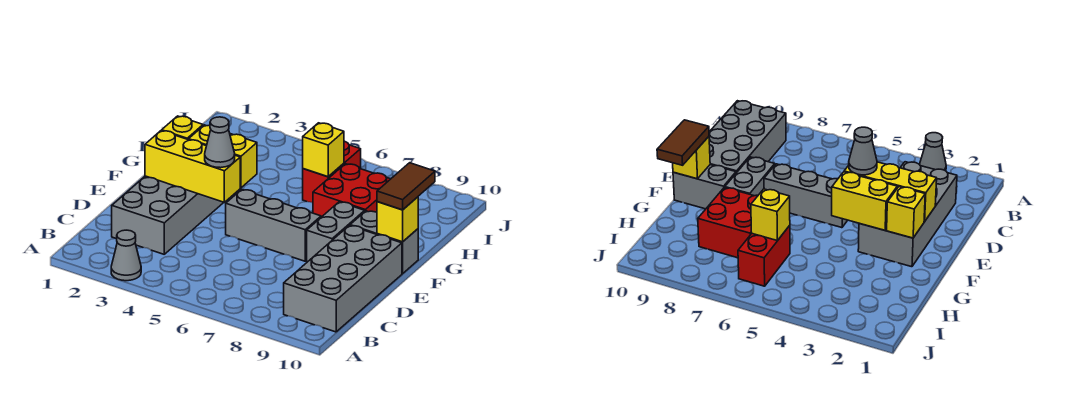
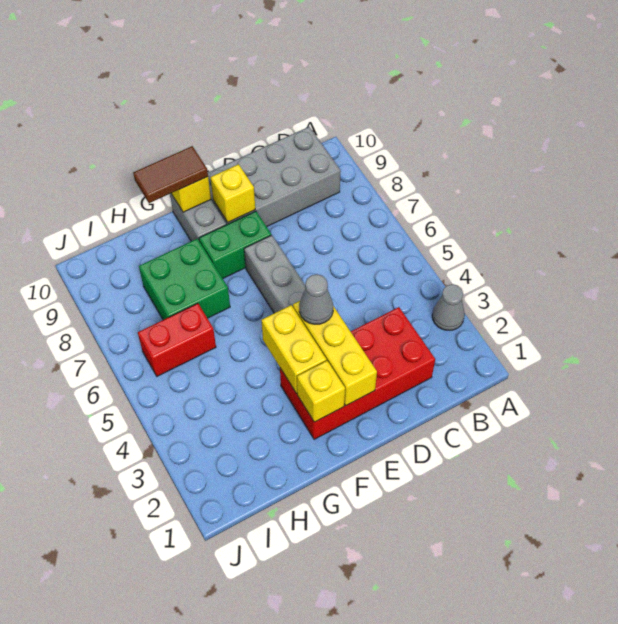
grey 2x4 brick [112,176,224,254] -> red 2x4 brick [280,307,435,439]
grey 1x2 brick [307,202,365,262] -> green 1x2 brick [199,211,271,279]
red 2x2 brick [313,164,390,217] -> green 2x2 brick [139,239,230,320]
yellow 1x1 brick [303,123,344,177] -> yellow 1x1 brick moved to [210,164,255,222]

